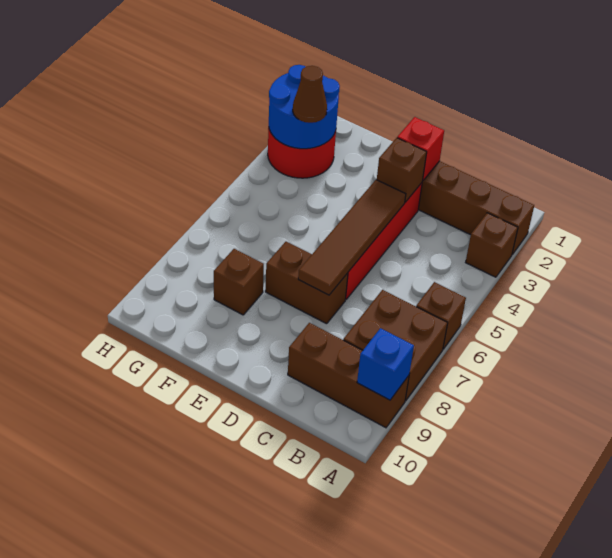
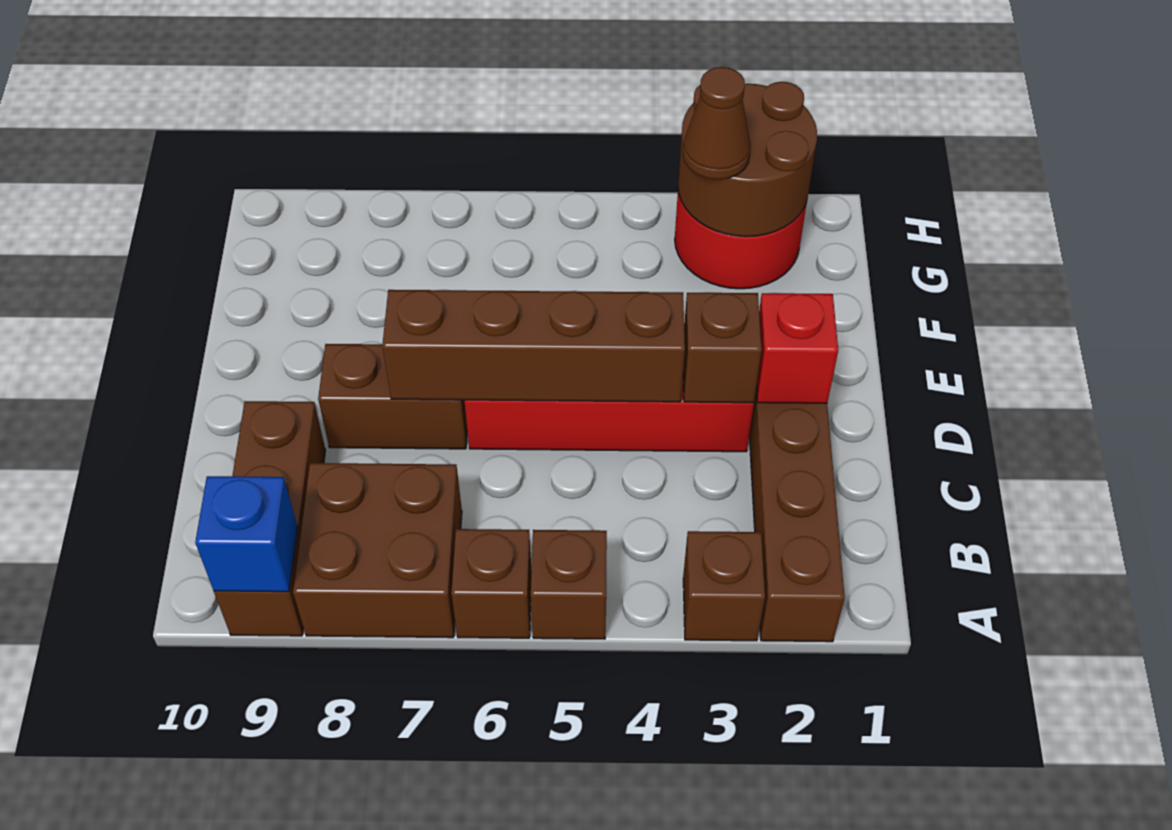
brown 1x4 tile [298,180,406,295] -> brown 1x4 brick [382,290,685,402]
brown 1x2 brick [265,242,348,324] -> brown 1x2 brick turned to [318,344,467,449]
brown 1x1 brick [214,249,264,315] -> brown 1x1 brick moved to [531,530,607,639]
blue 2x2 round brick [269,65,340,149] -> brown 2x2 round brick [678,82,817,237]

